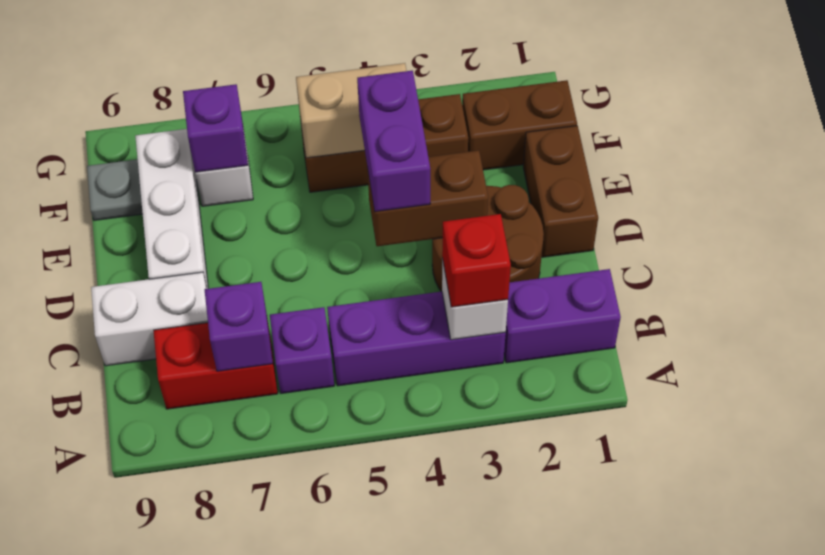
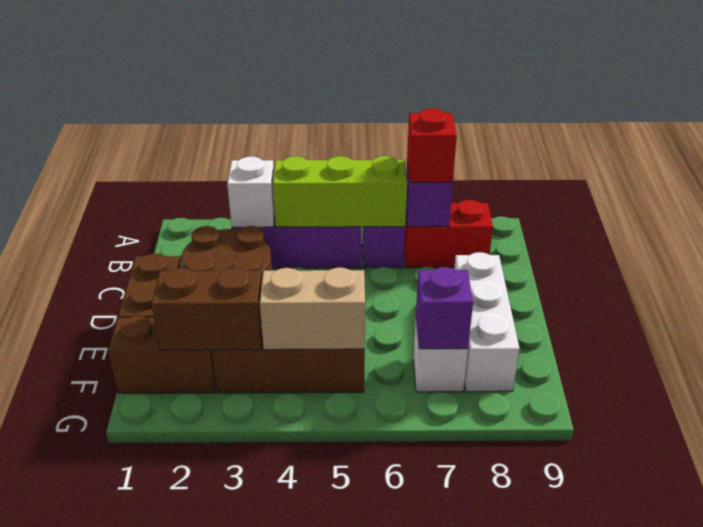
purple 1x2 brick [504,269,621,363] -> none
red 1x1 brick [442,214,511,307] -> red 1x1 brick moved to [407,108,457,183]
none -> lime 1x3 brick [273,156,407,227]
white 1x2 brick [91,272,208,366] -> none
brown 1x2 brick [367,150,488,246] -> brown 1x2 brick moved to [151,268,262,350]
purple 1x2 brick [357,71,430,212] -> none
grey 1x1 plate [87,159,143,220] -> none

